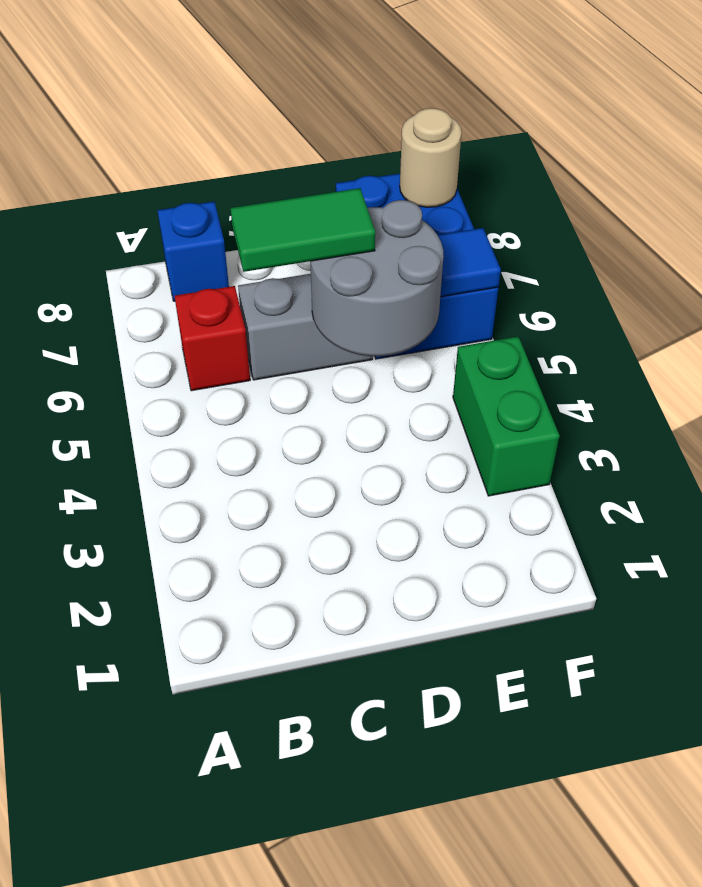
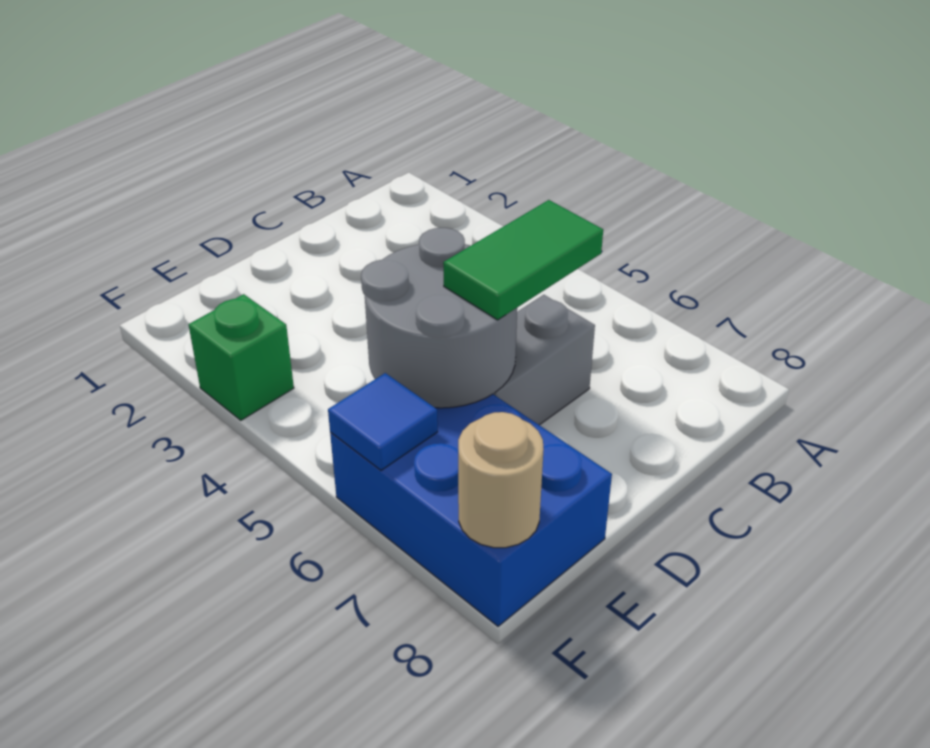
red 1x1 brick [175,286,250,391] -> none
blue 1x1 brick [157,202,229,301] -> none
green 1x2 brick [453,337,560,496] -> green 1x1 brick [189,294,294,420]

